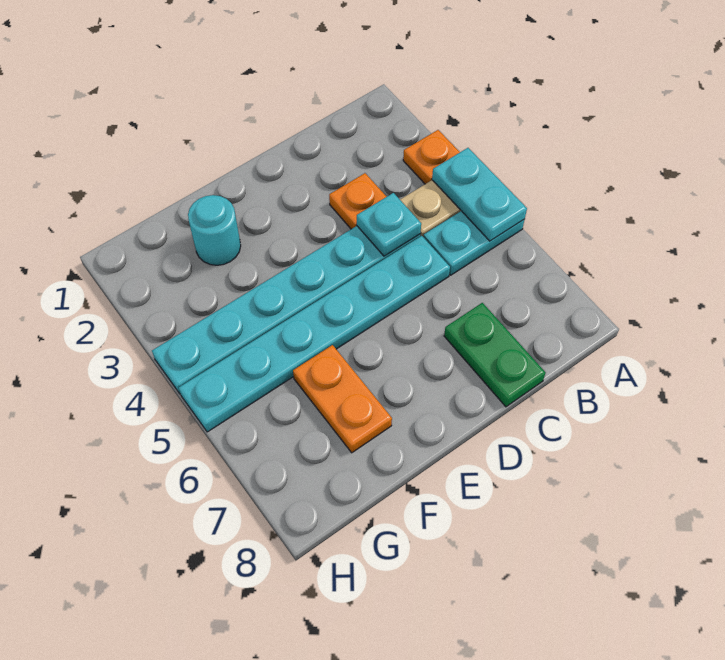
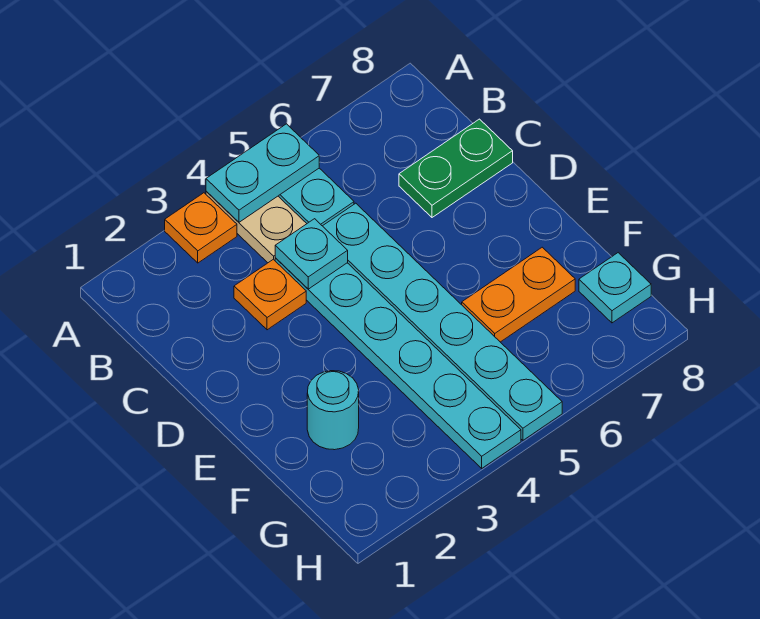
none -> cyan 1x1 plate [579,253,651,323]

